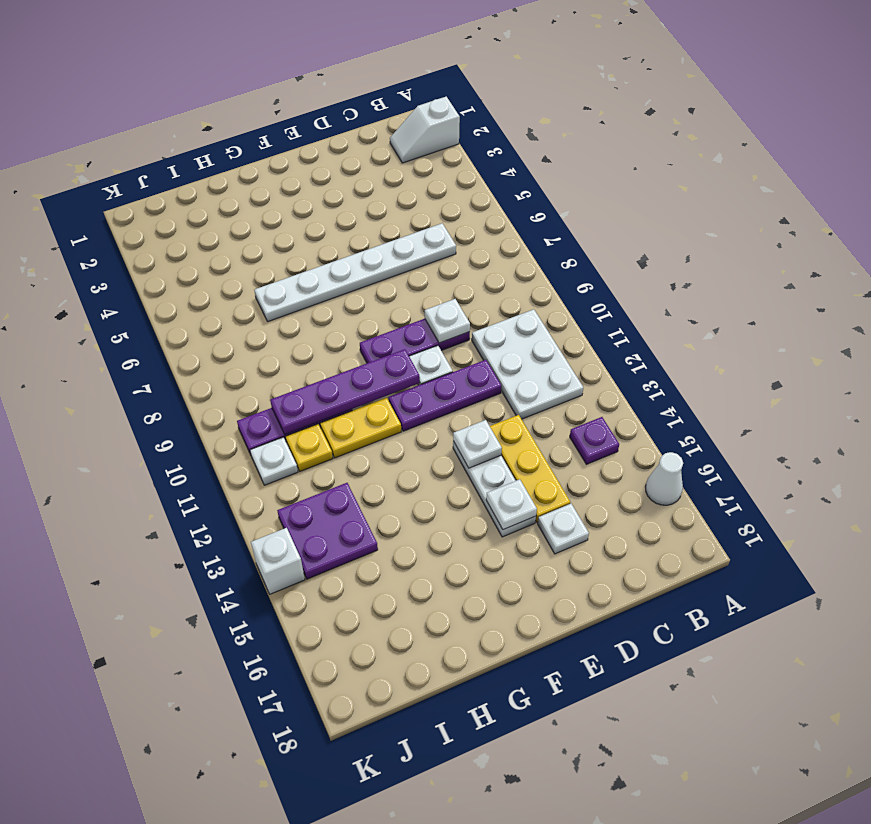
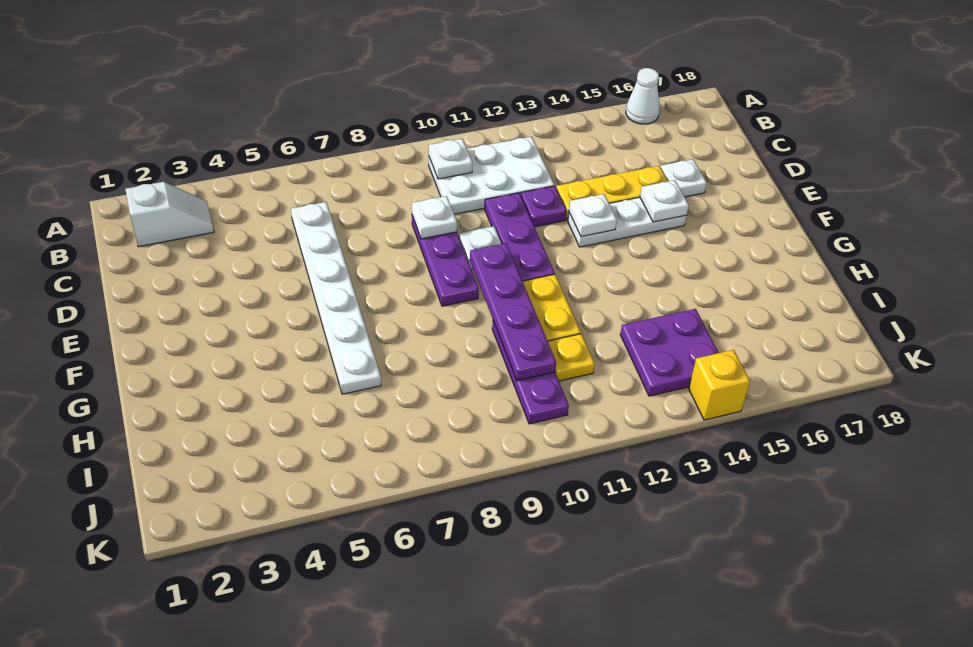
white 1x2 slope [390,97,460,163] -> white 1x2 slope turned to [125,182,214,247]
purple 1x1 plate [570,417,619,464] -> purple 1x1 plate moved to [521,186,566,227]
white 1x1 plate [250,437,298,485] -> white 1x1 plate moved to [429,139,472,179]
white 1x1 brick [251,528,305,594] -> yellow 1x1 brick [689,350,750,420]

